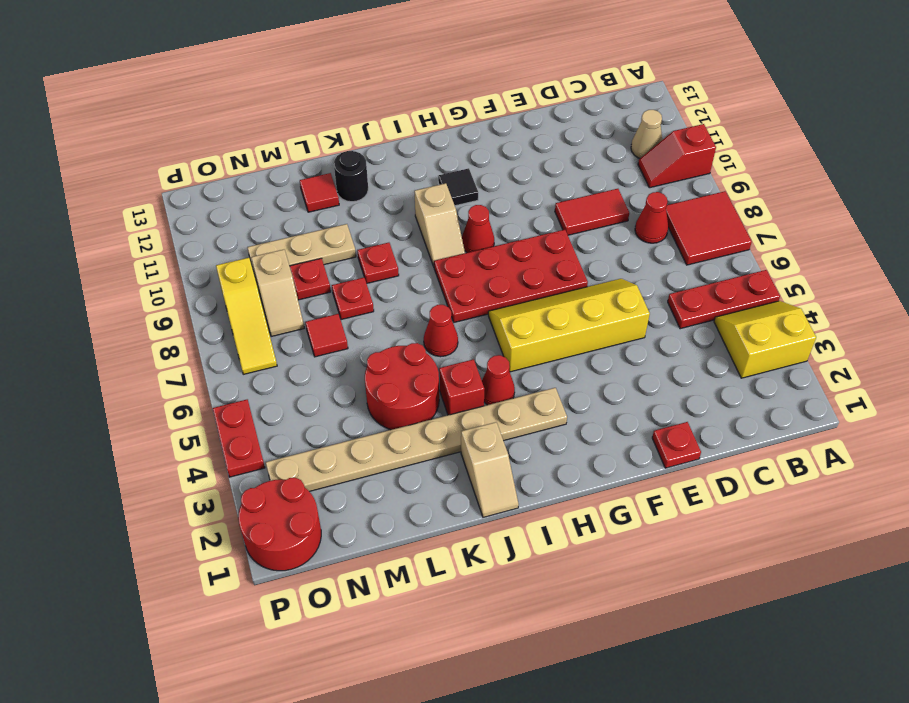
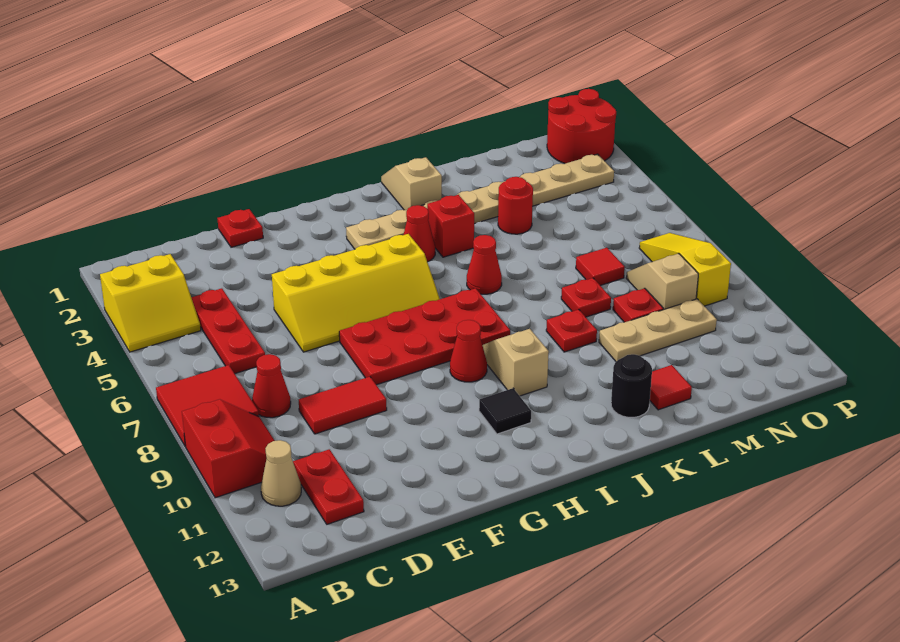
red 1x3 plate [668,270,780,329] -> red 1x3 plate turned to [191,288,265,374]
red 1x2 slope [638,124,716,188] -> red 2x2 slope [182,399,275,498]
red 2x2 round brick [365,343,439,430] -> red 1x1 round brick [498,177,533,234]
red 1x2 plate [213,399,265,477] -> red 1x2 plate moved to [293,449,364,524]

